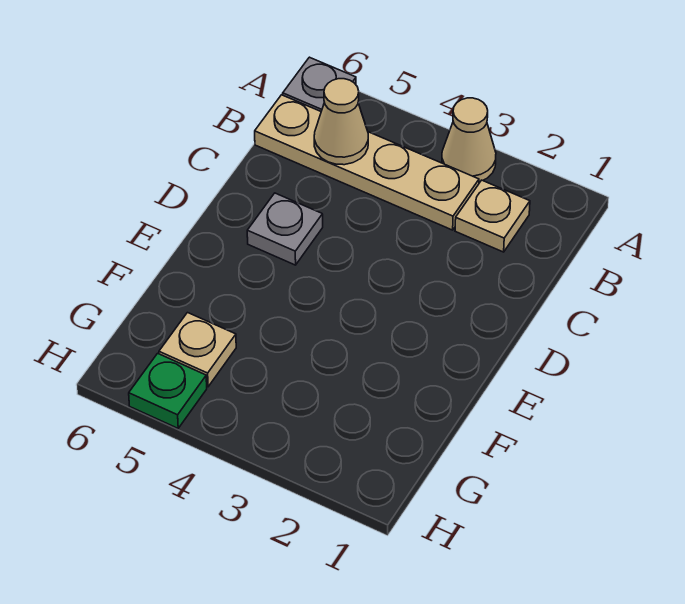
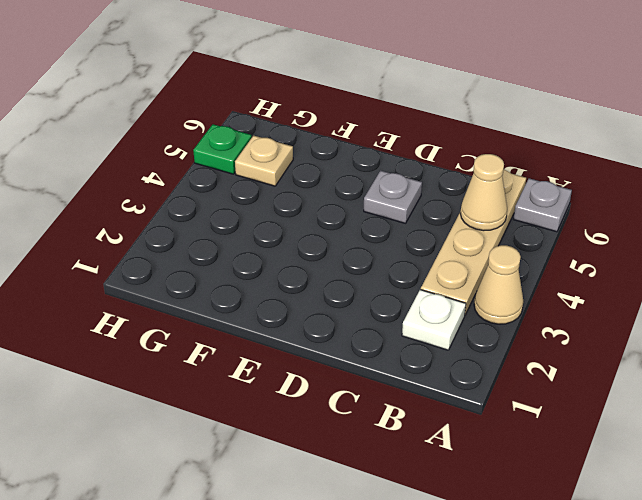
tan 1x1 plate [455,180,530,252] -> white 1x1 plate [402,290,466,350]

